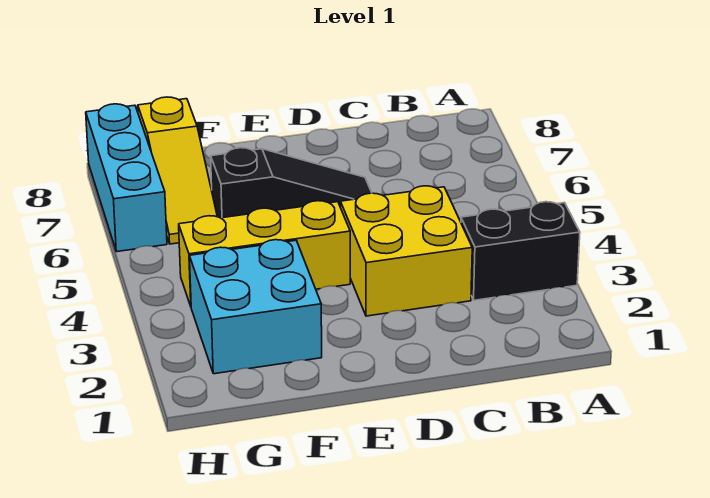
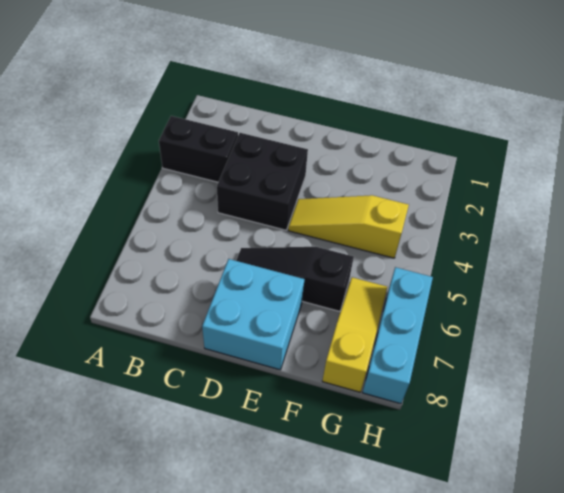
yellow 2x2 brick [341,186,472,316] -> black 2x2 brick [217,133,308,230]
yellow 1x3 brick [179,201,350,306] -> yellow 1x3 slope [288,195,409,258]
cyan 2x2 brick [190,240,322,374] -> cyan 2x2 brick moved to [202,259,305,370]

